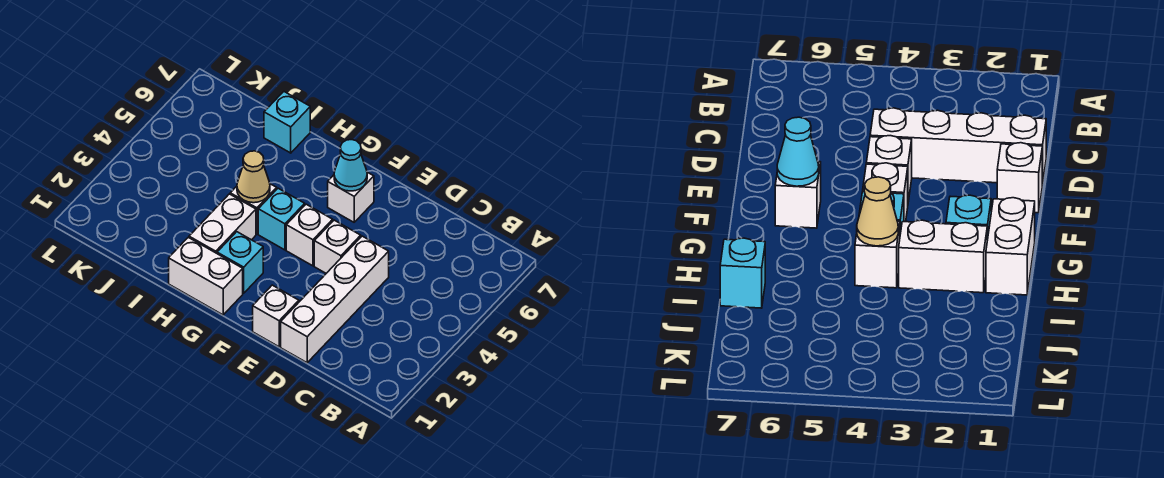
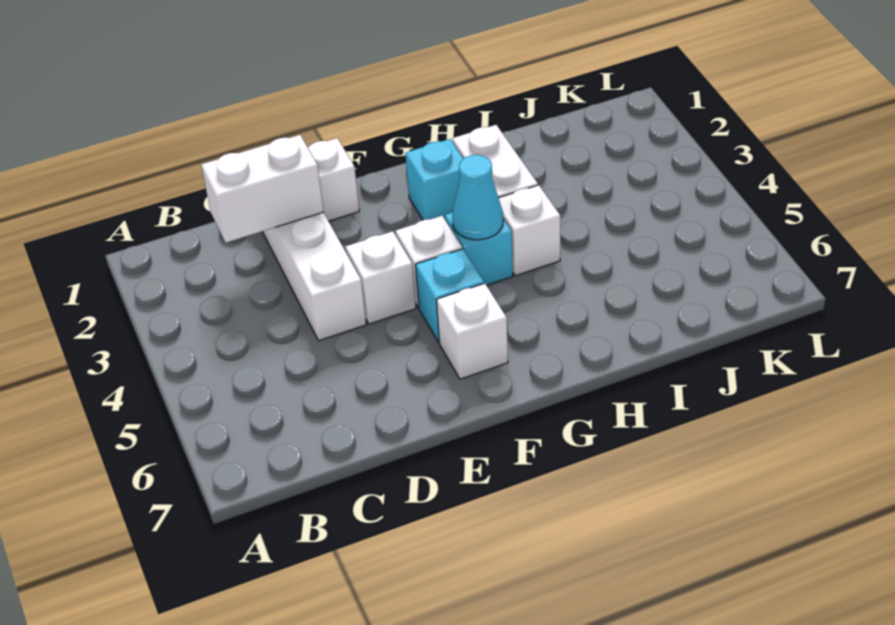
cyan 1x1 cone [334,140,367,191] -> cyan 1x1 cone moved to [452,155,503,240]
white 1x2 brick [169,237,243,315] -> white 1x2 brick moved to [201,135,324,243]
tan 1x1 cone [237,151,270,203] -> none
cyan 1x1 brick [264,92,310,153] -> cyan 1x1 brick moved to [416,249,484,342]

